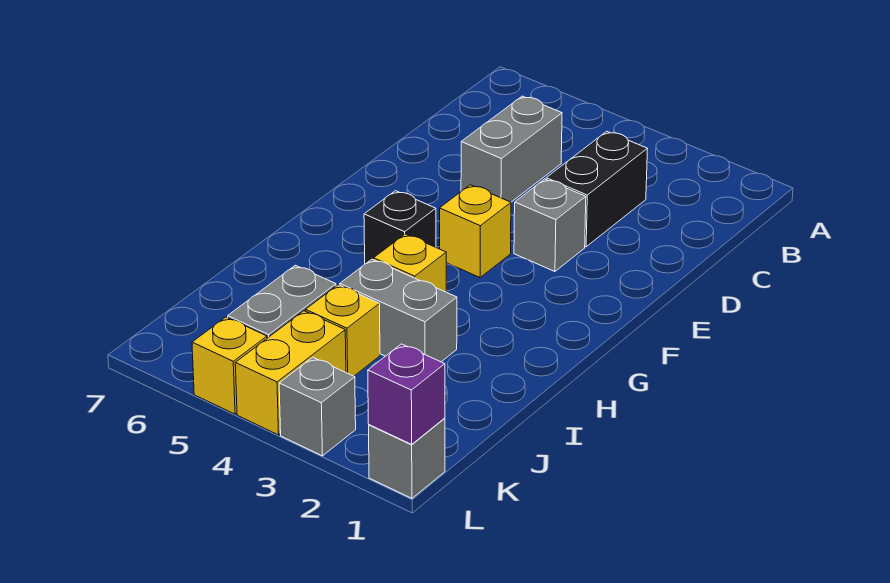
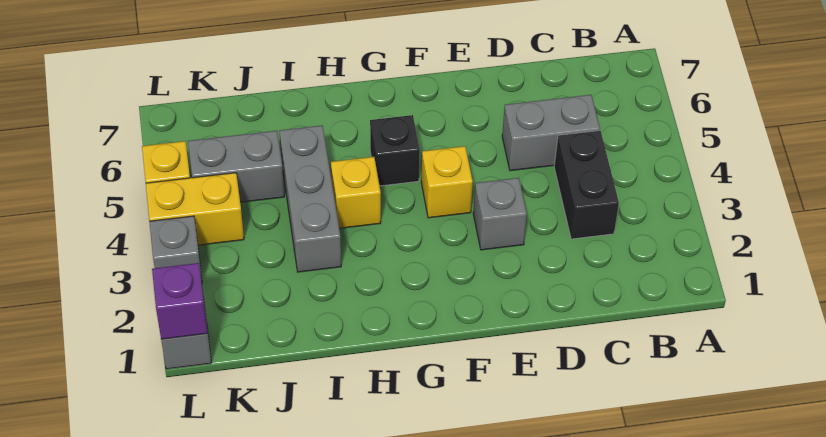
black 1x2 brick [546,131,647,247] -> black 1x2 brick turned to [554,131,619,239]
grey 1x2 brick [340,259,457,362] -> grey 1x3 brick [280,126,341,272]
yellow 1x1 brick [306,285,380,376] -> none

